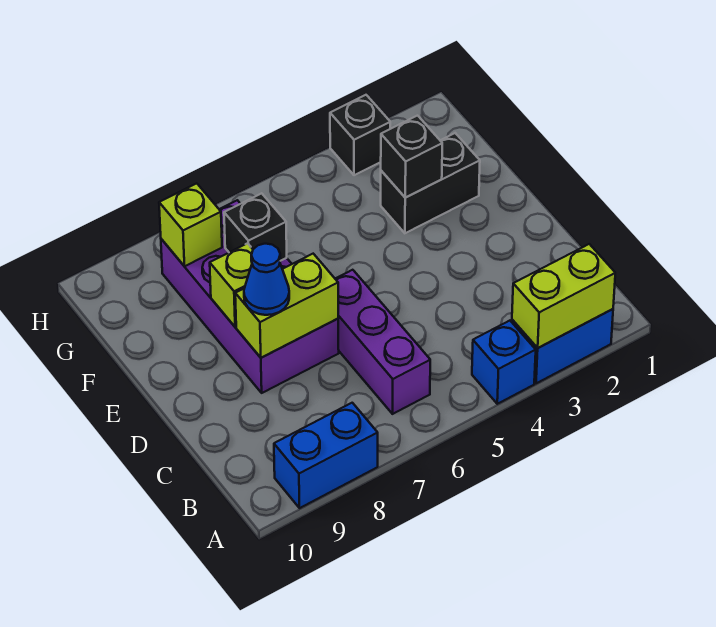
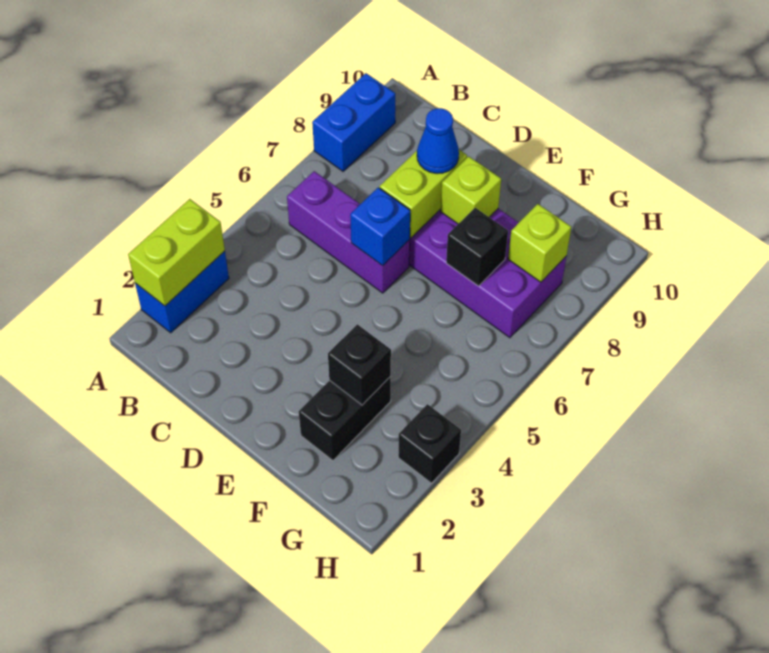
blue 1x1 brick [472,321,536,404] -> blue 1x1 brick moved to [350,187,410,266]

